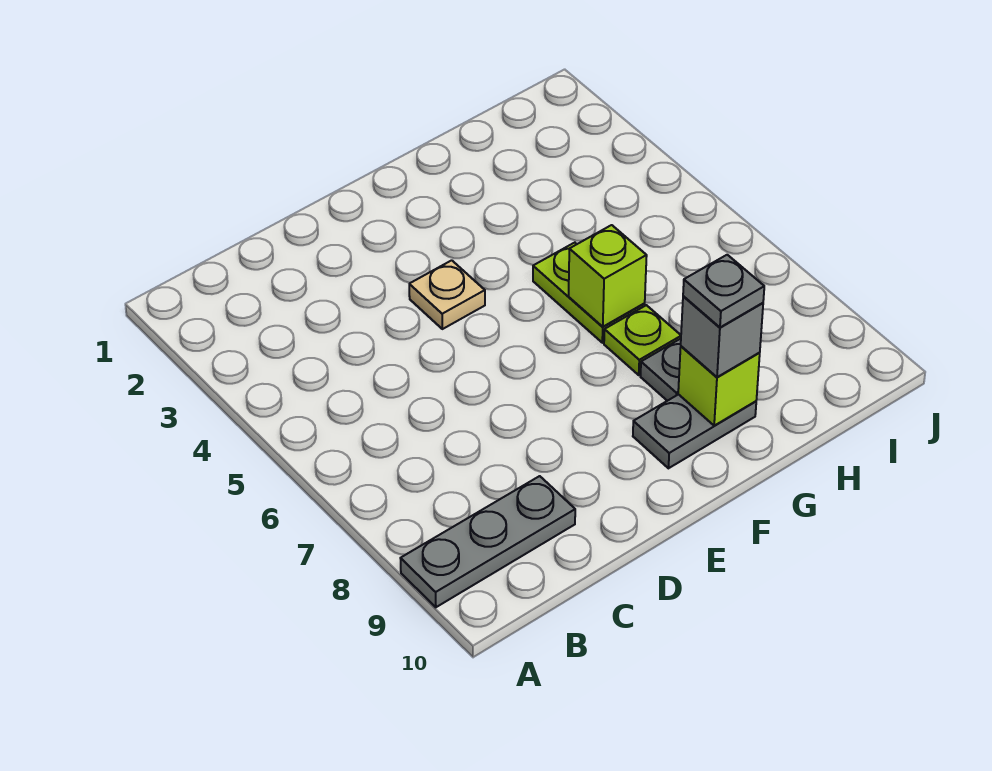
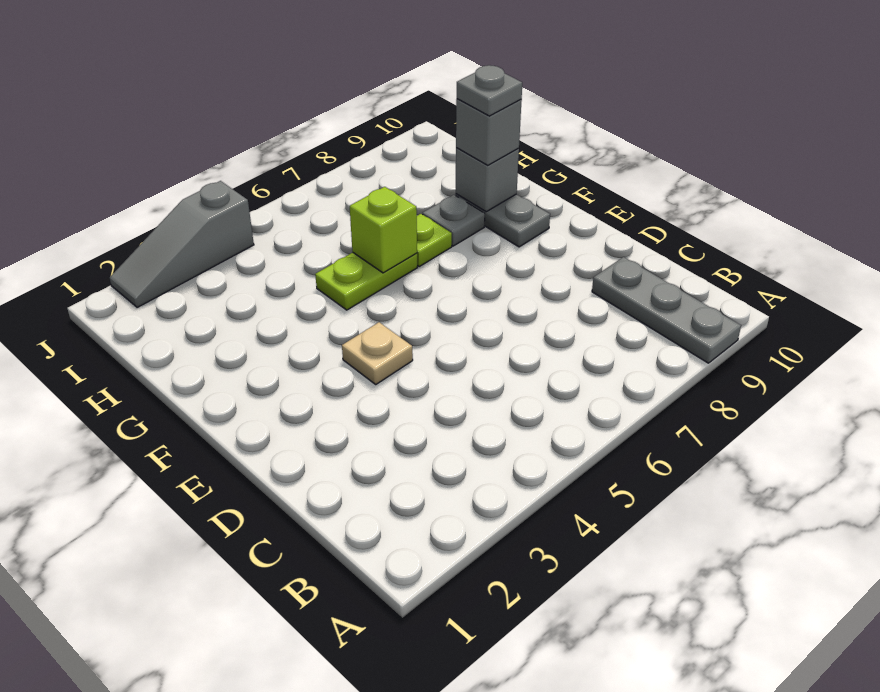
lime 1x1 brick [678,346,760,426] -> grey 1x1 brick [456,148,519,212]
none -> grey 1x3 slope [110,181,254,308]

